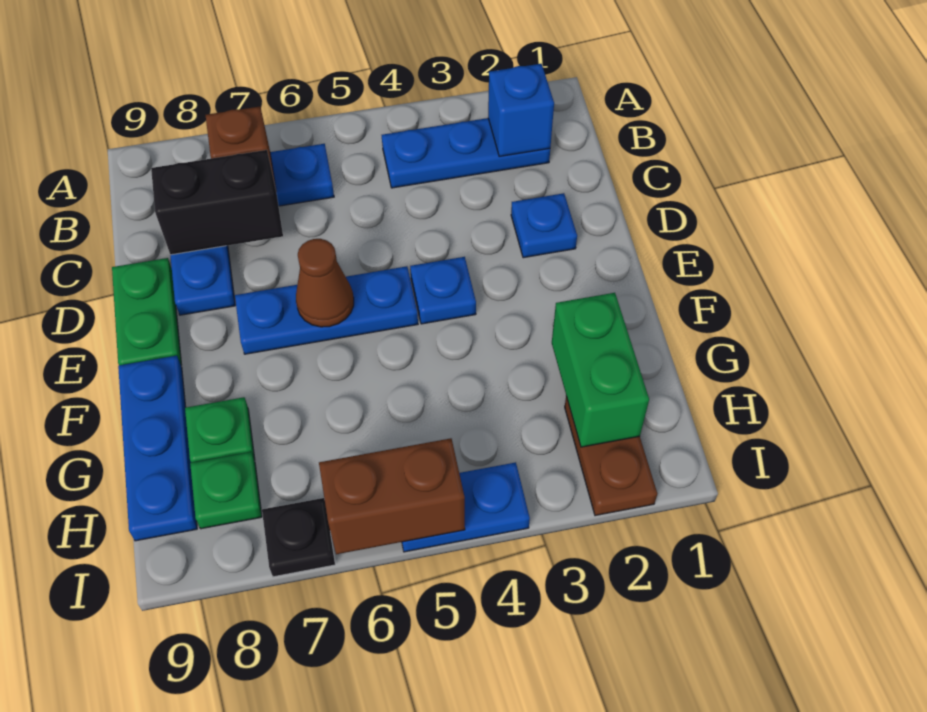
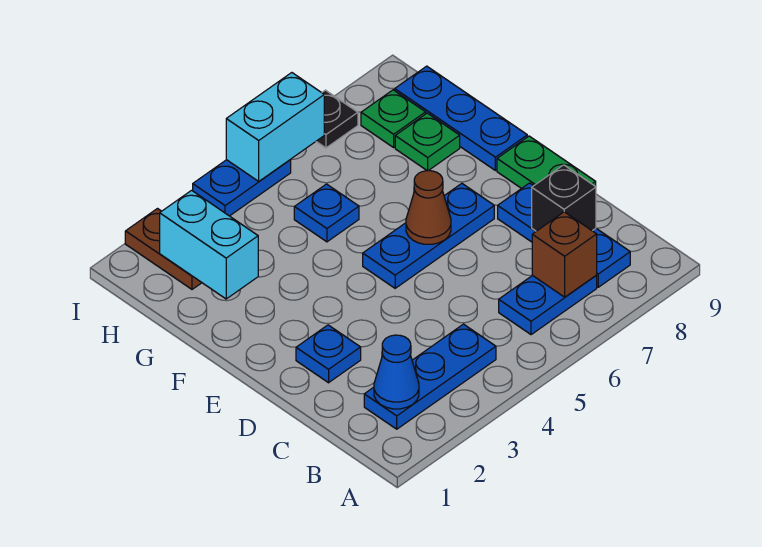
blue 1x1 brick [488,64,554,157] -> blue 1x1 cone [374,335,419,409]
black 1x2 brick [151,150,283,255] -> black 1x1 brick [532,165,596,231]
blue 1x1 plate [410,257,476,324] -> blue 1x1 plate moved to [294,184,359,242]
green 1x2 brick [552,293,649,447] -> cyan 1x2 brick [160,190,258,299]
brown 1x2 brick [319,438,465,554] -> cyan 1x2 brick [226,73,324,181]

